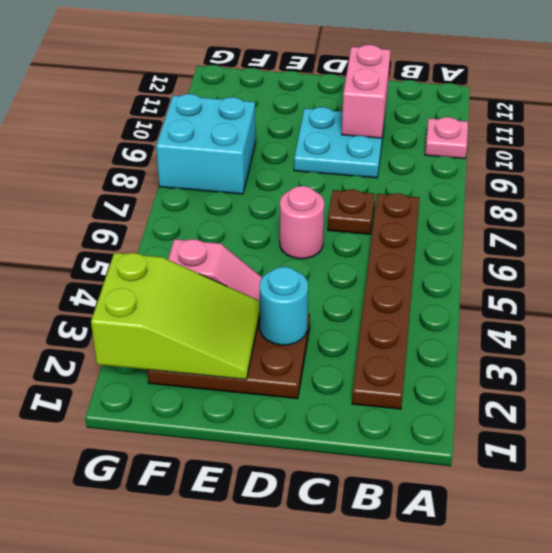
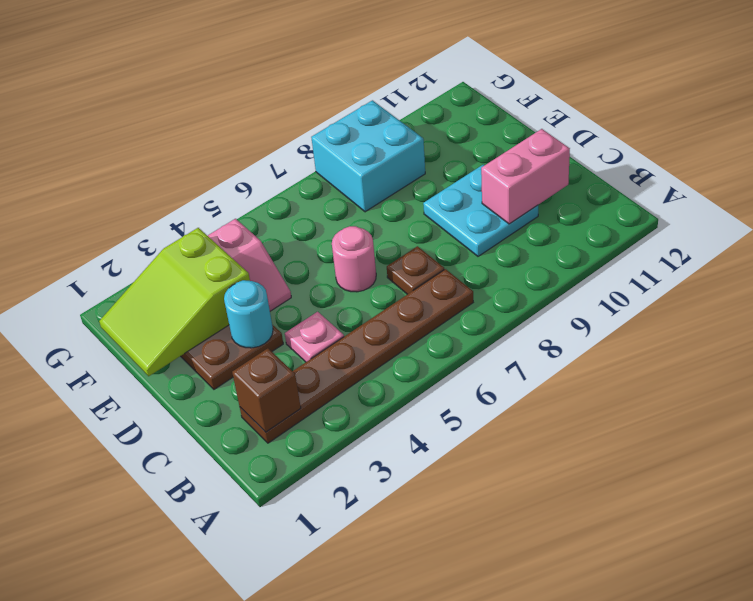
pink 1x1 plate [425,117,468,159] -> pink 1x1 plate moved to [285,312,344,362]
none -> brown 1x1 brick [232,348,301,432]
lime 2x3 slope [91,253,260,380] -> lime 2x3 slope turned to [99,228,250,376]

